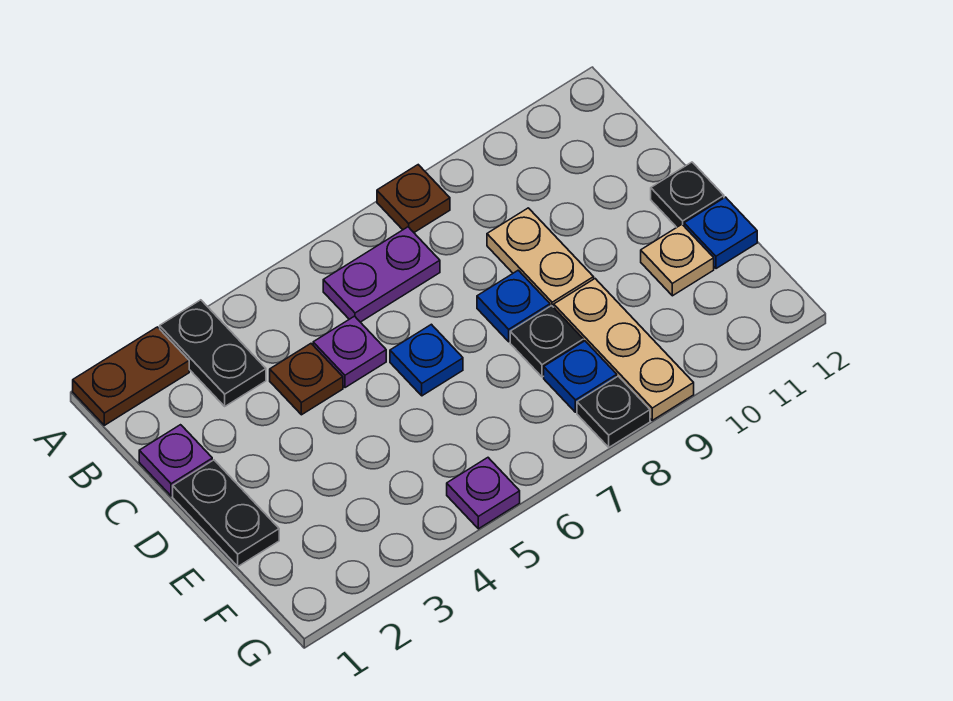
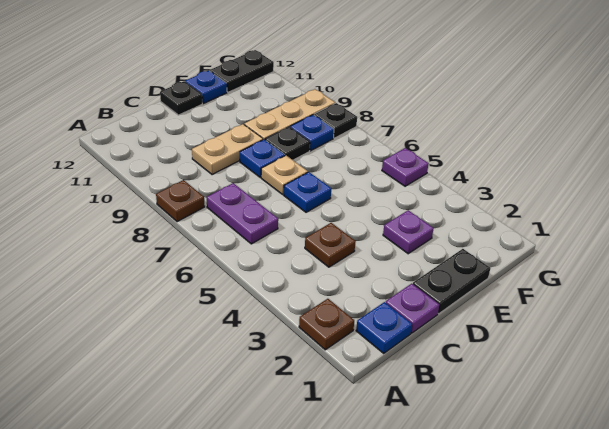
brown 1x2 plate [73,327,189,425] -> brown 1x1 plate [299,299,354,350]
black 1x2 plate [160,300,266,406] -> black 1x2 plate moved to [210,50,274,92]
none -> blue 1x1 plate [356,302,412,353]
purple 1x1 plate [313,316,386,388] -> purple 1x1 plate moved to [383,210,434,254]
tan 1x1 plate [641,225,714,296] -> tan 1x1 plate moved to [261,156,308,194]

